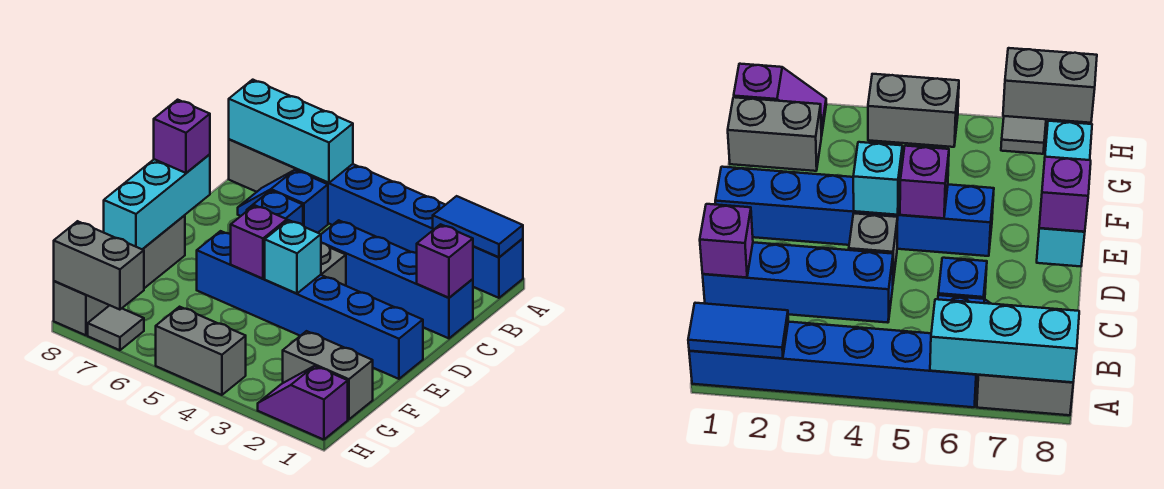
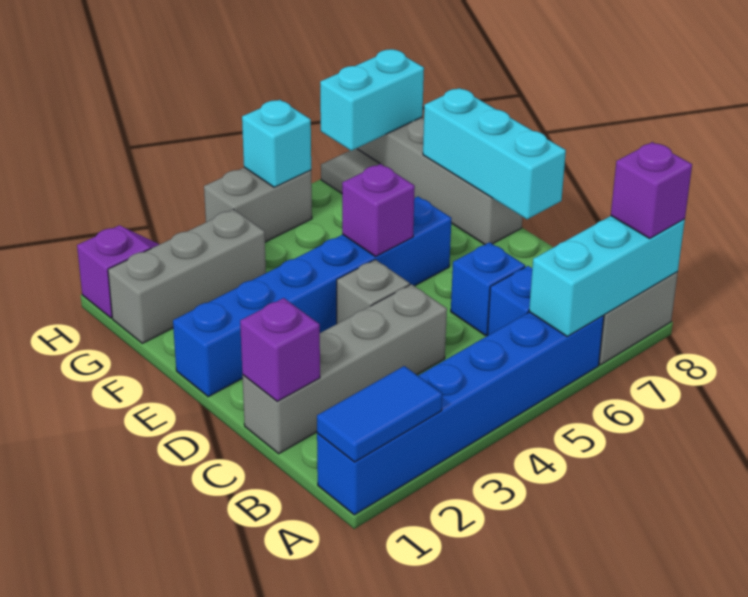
blue 1x4 brick [321,220,473,338] -> grey 1x4 brick [242,284,447,454]
purple 1x1 brick [154,100,210,173] -> purple 1x1 brick moved to [611,142,692,238]
cyan 1x1 brick [265,220,321,294] -> cyan 1x1 brick moved to [242,100,311,187]
grey 1x2 brick [283,331,373,419] -> grey 1x3 brick [108,209,266,343]
grey 1x2 brick [54,221,144,310] -> cyan 1x2 brick [320,49,424,151]

